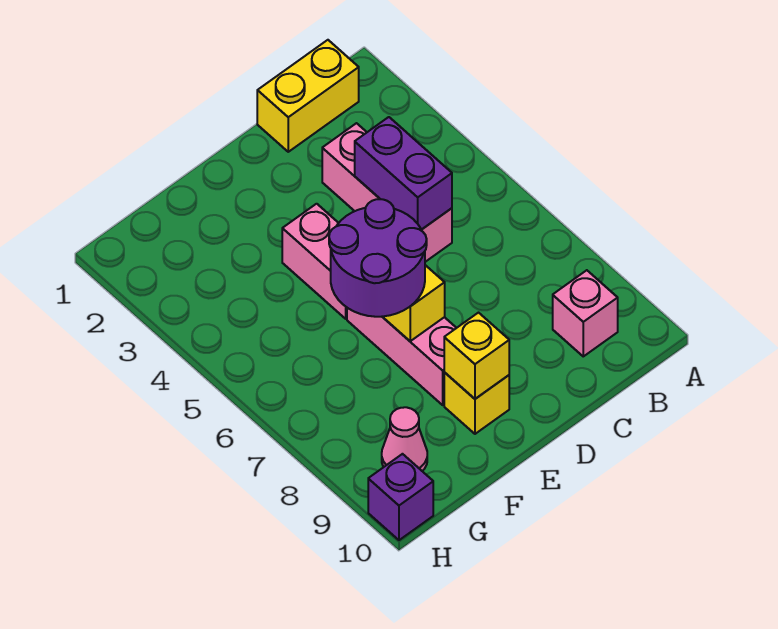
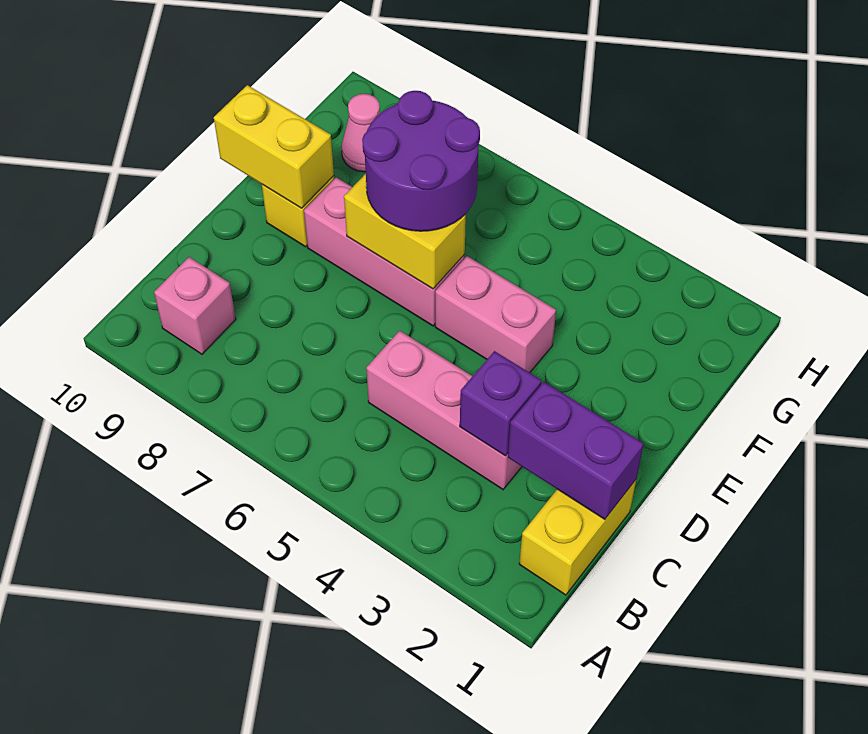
purple 1x2 brick [355,117,452,230] -> purple 1x2 brick moved to [508,382,644,519]
yellow 1x1 brick [444,313,509,399] -> yellow 1x2 brick [214,85,334,208]
purple 1x1 brick [368,454,433,540] -> purple 1x1 brick moved to [460,351,541,456]

